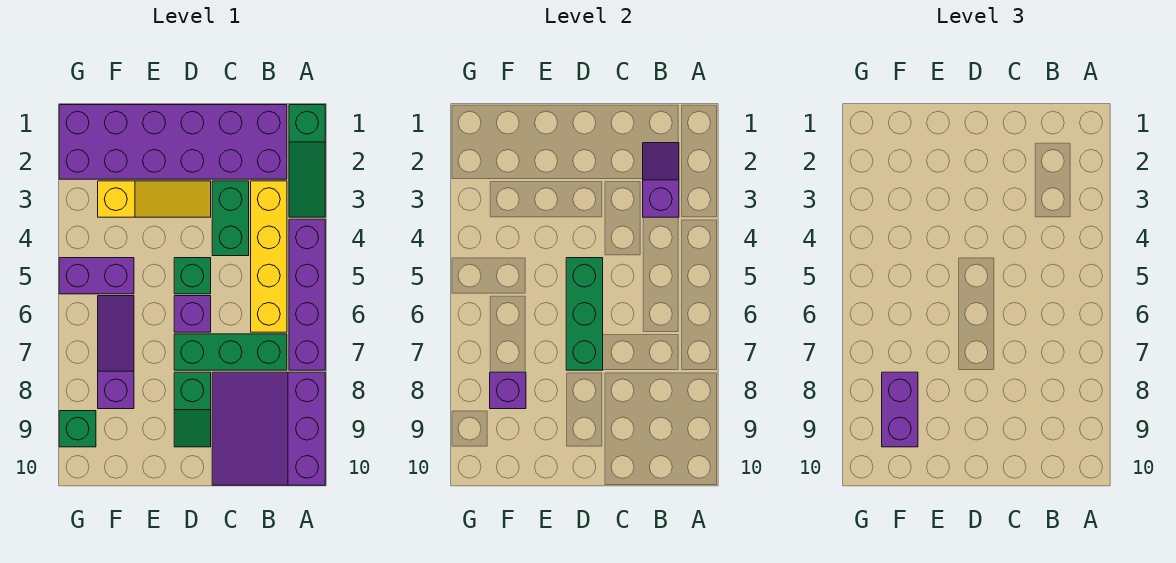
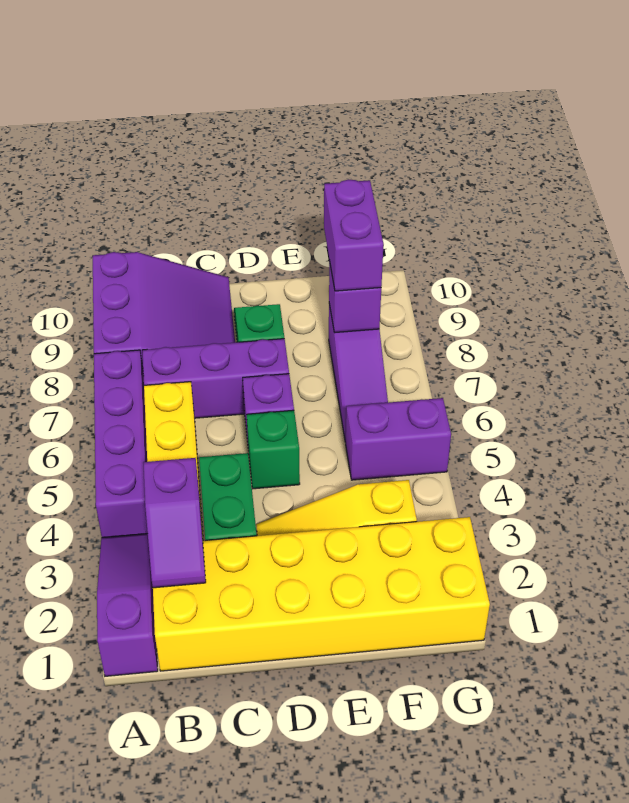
green 1x3 slope [289,105,325,217] -> purple 1x3 slope [97,534,158,676]
purple 2x6 brick [59,105,287,179] -> yellow 2x6 brick [153,517,490,671]
green 1x3 brick [174,334,287,370] -> purple 1x3 brick [142,339,289,418]
green 1x3 brick [566,258,603,370] -> none
green 1x1 brick [59,411,96,447] -> none

